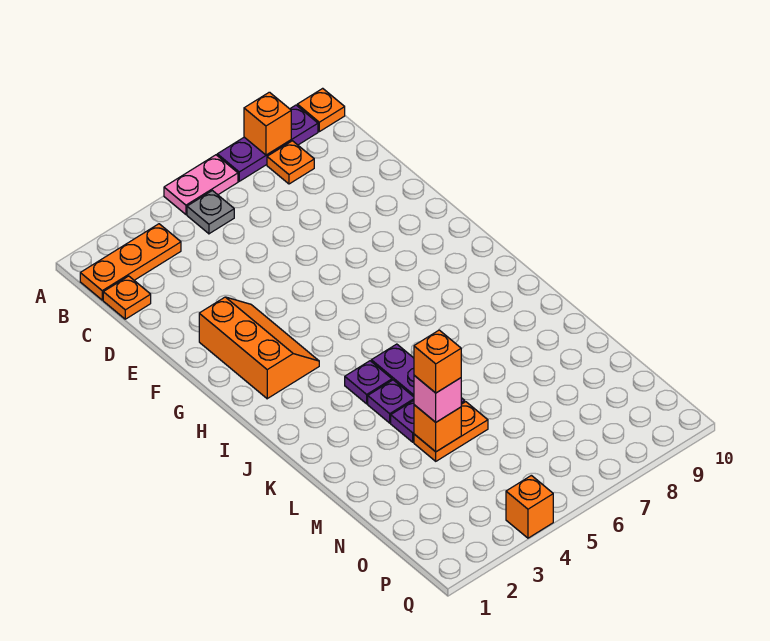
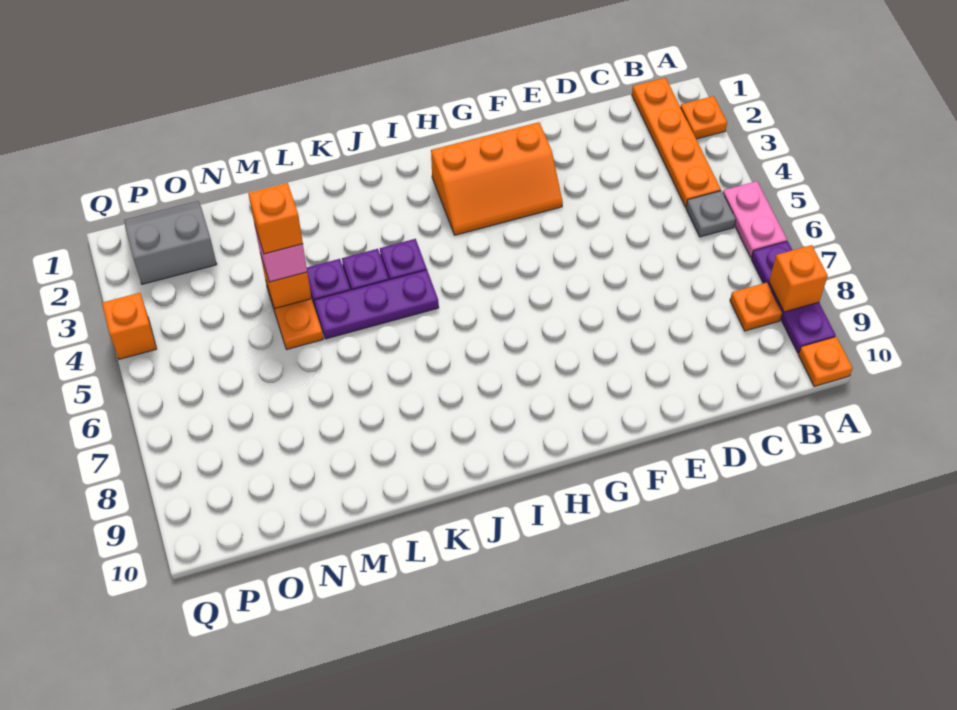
orange 1x3 plate [80,224,181,300] -> orange 1x4 plate [632,78,721,207]
orange 1x1 plate [103,276,151,319] -> orange 1x1 plate moved to [681,96,727,139]
none -> grey 2x2 slope [124,201,217,284]

